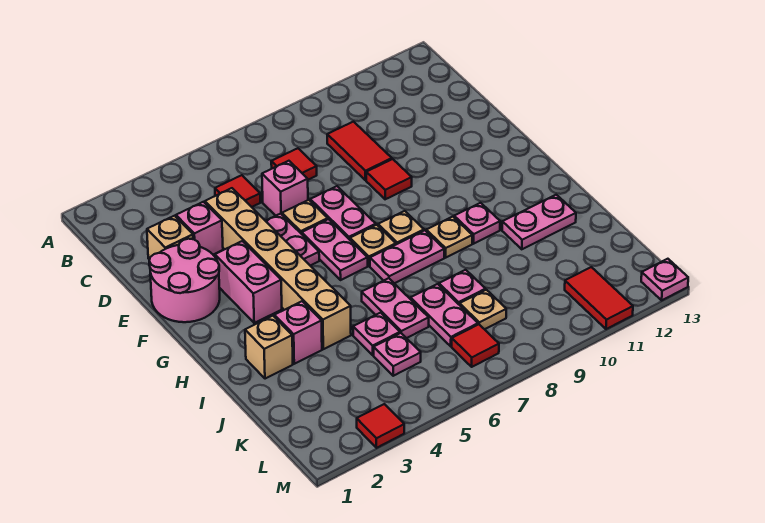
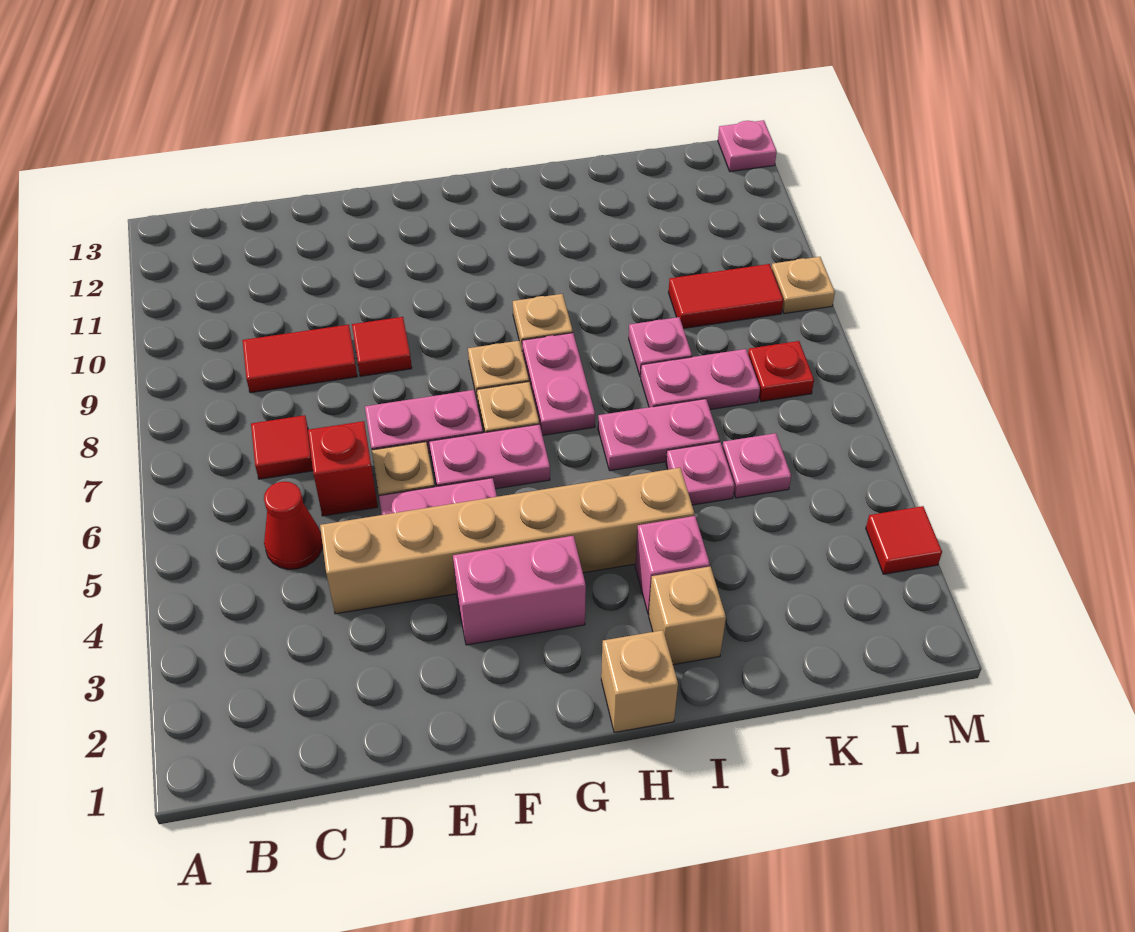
red 1x1 tile [215,175,260,207] -> red 1x1 cone [264,482,322,569]
tan 1x1 brick [147,216,193,260] -> tan 1x1 brick moved to [601,630,678,733]
pink 1x1 brick [176,202,223,255] -> none
pink 1x1 brick [262,161,308,216] -> red 1x1 brick [308,421,378,516]
pink 2x2 round brick [149,239,220,322] -> none
pink 1x1 plate [454,203,500,244] -> none
pink 1x2 plate [502,195,576,249] -> none
tan 1x1 plate [460,290,506,329] -> tan 1x1 plate moved to [771,257,835,314]
red 1x1 tile [452,324,499,367] -> red 1x1 plate [748,341,814,402]
red 1x2 tile [565,267,633,329] -> red 1x2 tile moved to [668,264,783,329]

